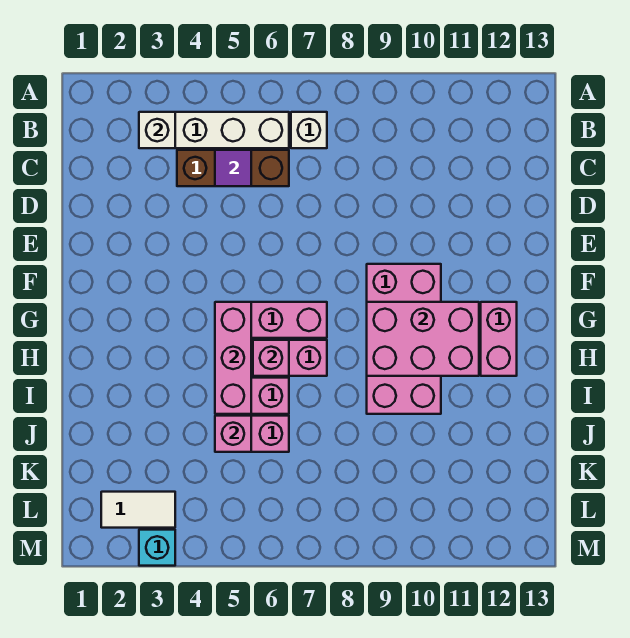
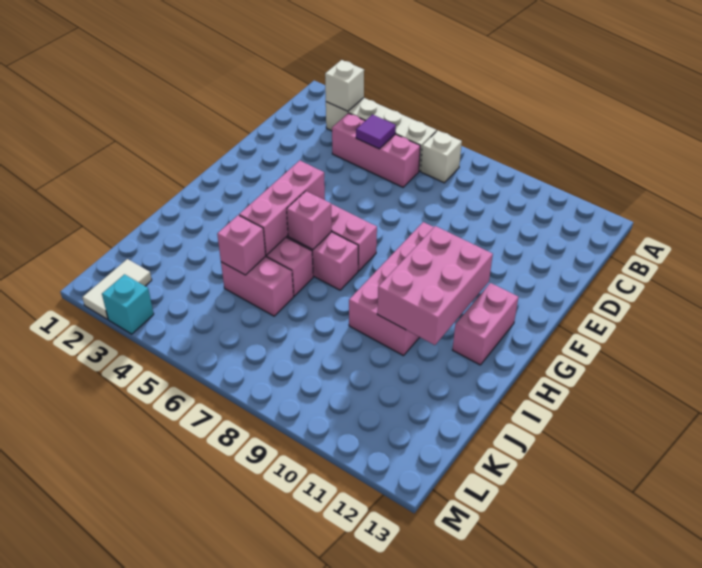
brown 1x3 brick [177,150,289,186] -> pink 1x3 brick [332,113,420,187]
pink 2x3 brick [367,302,479,376] -> pink 2x3 brick turned to [377,226,493,345]
white 1x2 tile [101,492,175,528] -> white 1x2 tile turned to [82,259,152,319]

